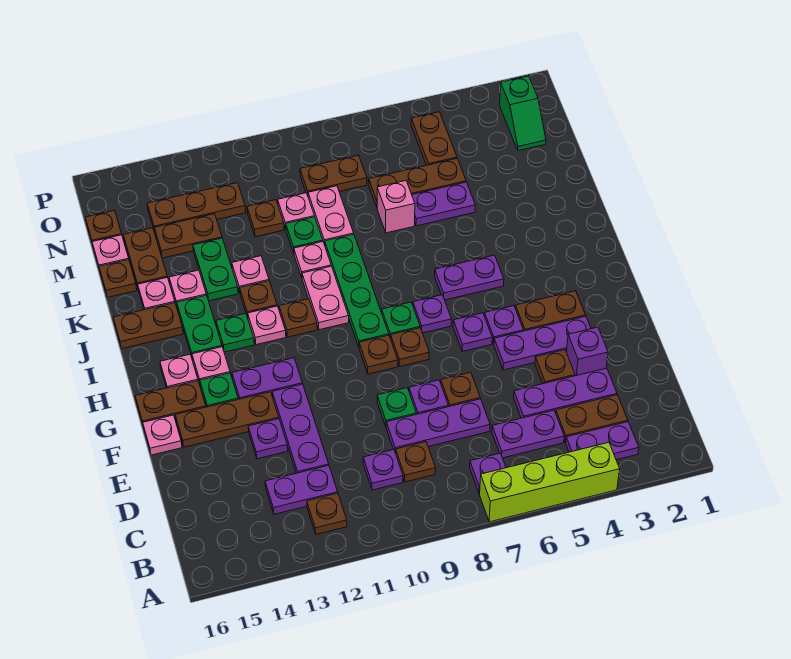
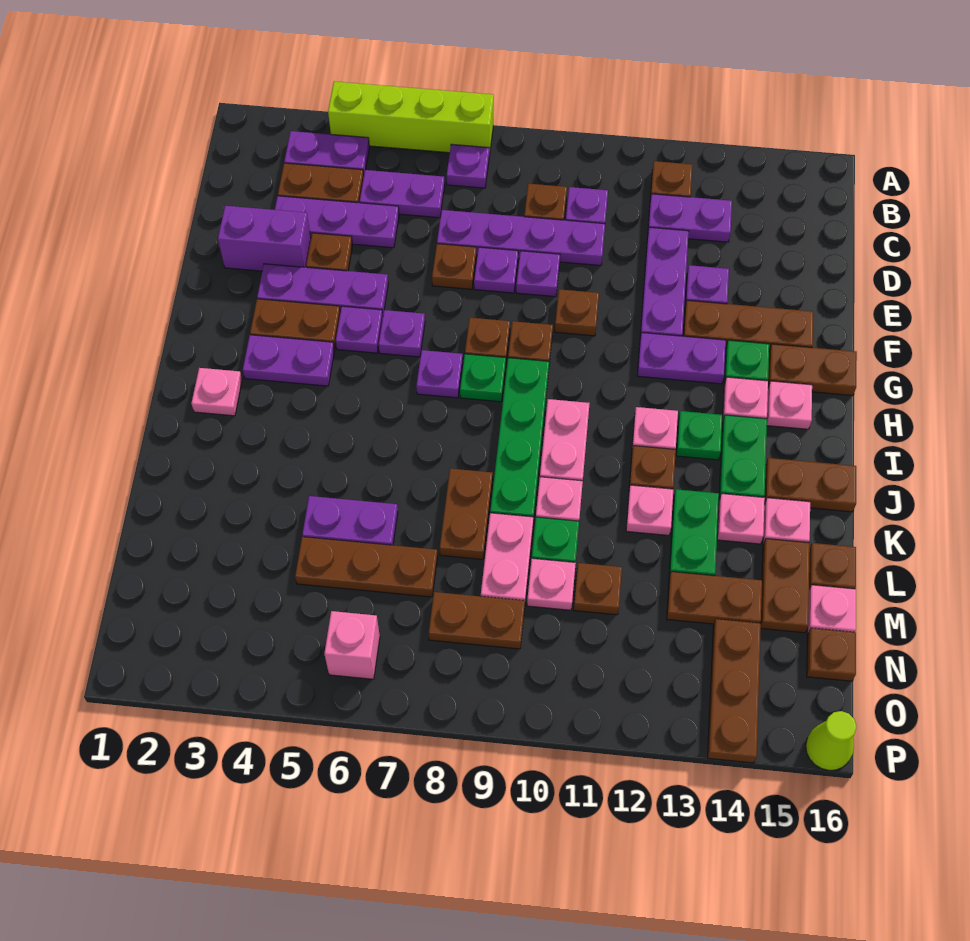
purple 1x3 plate [386,399,490,453] -> purple 1x4 plate [437,210,605,266]
purple 1x1 brick [566,327,608,376] -> purple 1x2 brick [218,206,311,271]
green 1x1 plate [377,388,416,426] -> purple 1x1 plate [516,251,560,297]
pink 1x1 plate [143,415,182,455] -> pink 1x1 plate moved to [191,368,242,416]
purple 1x2 plate [435,255,504,300] -> purple 1x2 plate moved to [243,335,334,386]
brown 1x1 plate [279,299,317,337] -> brown 1x1 plate moved to [555,289,599,336]
pink 1x1 brick [377,181,415,233] -> pink 1x1 brick moved to [324,611,380,679]
green 1x2 slope [500,76,546,151] -> none
brown 1x2 plate [411,112,457,165] -> brown 1x2 plate moved to [440,469,493,559]
brown 1x3 plate [147,183,246,232] -> brown 1x3 plate turned to [708,619,761,763]
none -> lime 1x1 cone [806,711,856,770]

